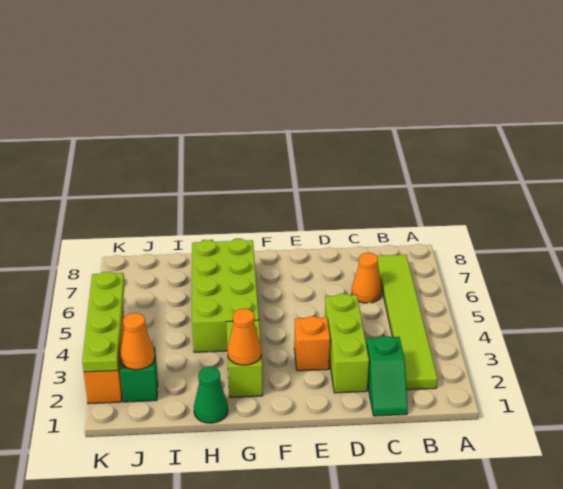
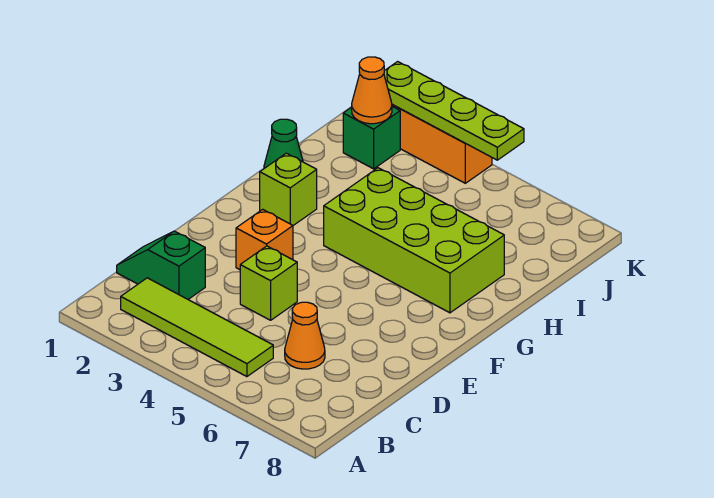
lime 1x6 tile [377,255,438,390] -> lime 1x4 tile [121,278,273,377]
lime 1x3 brick [325,294,369,393] -> lime 1x1 brick [240,246,297,320]
lime 1x2 brick [226,320,263,397] -> lime 1x1 brick [260,153,317,225]
orange 1x1 cone [227,309,261,365] -> none

